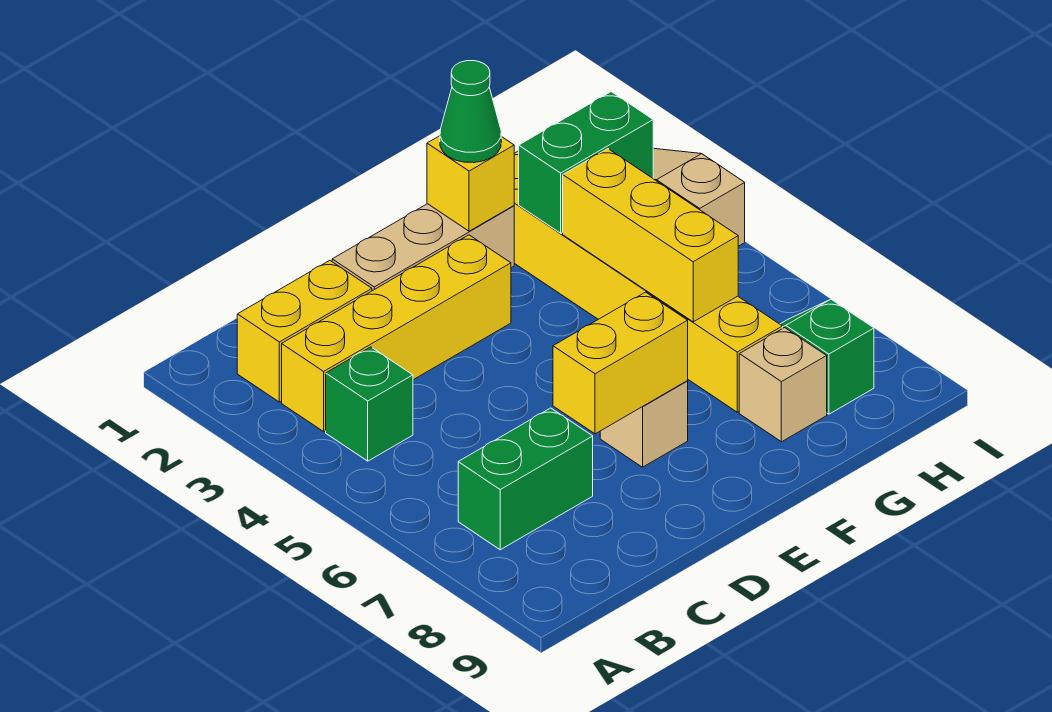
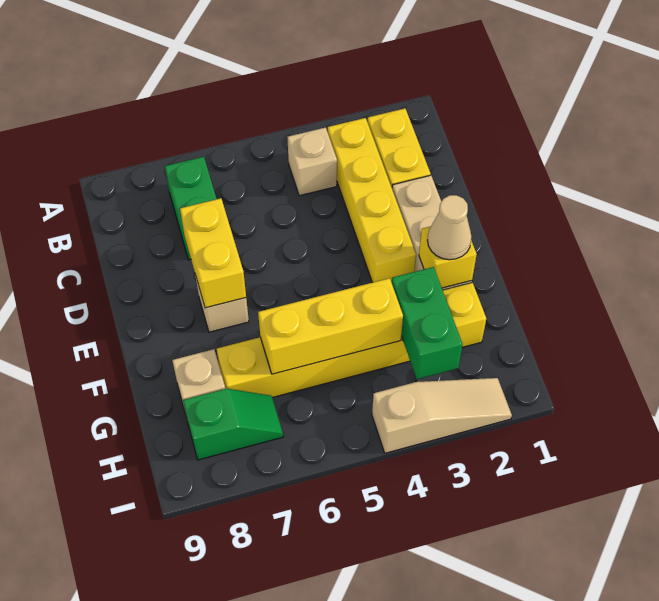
green 1x1 brick [326,347,413,461] -> tan 1x1 brick [287,128,337,196]
green 1x1 cone [440,61,501,163] -> tan 1x1 cone [427,195,472,260]

